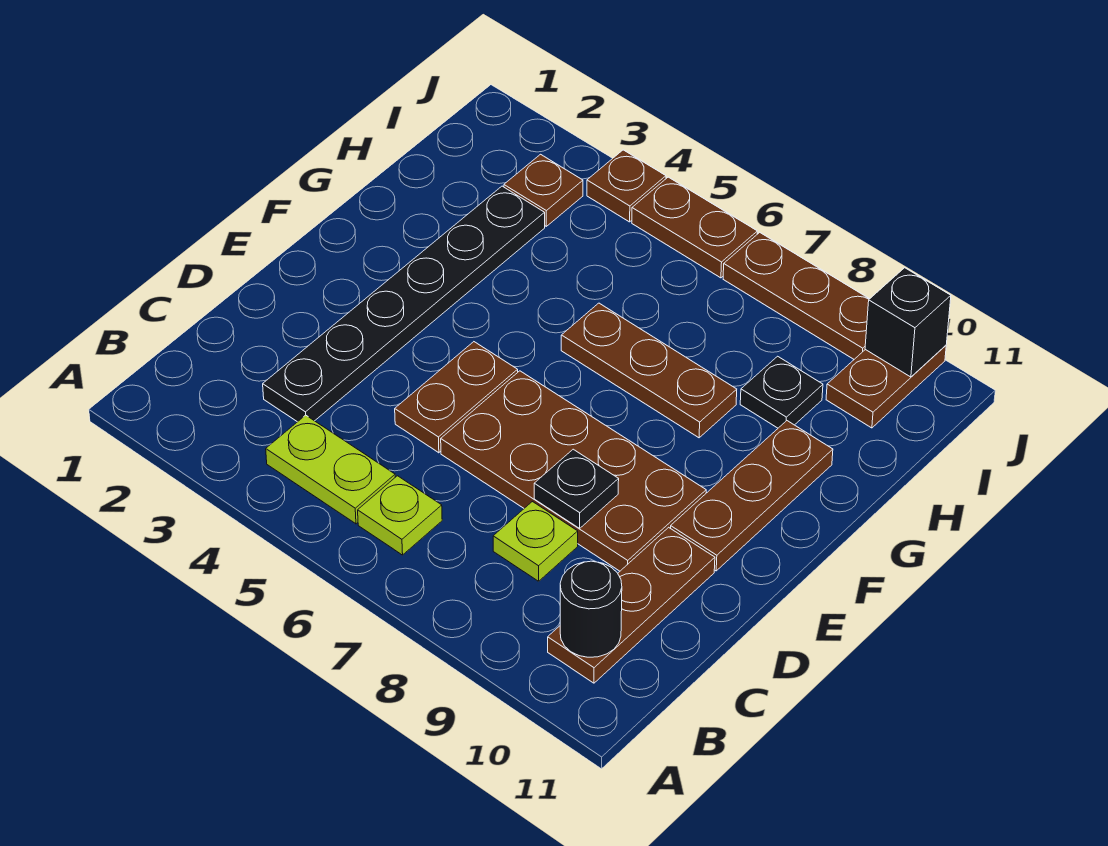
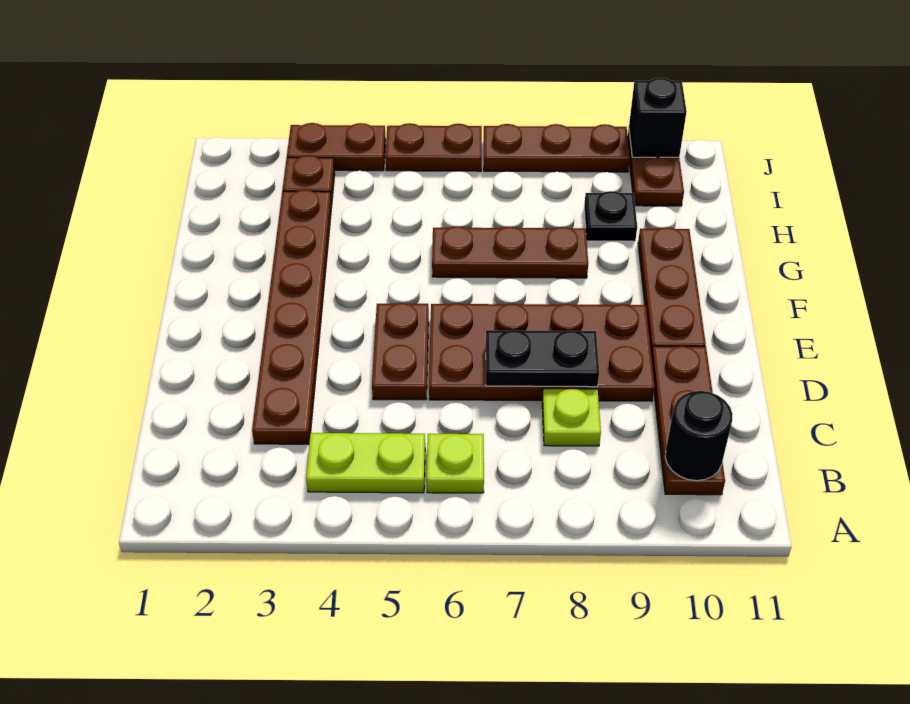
black 1x6 plate [263,186,545,422] -> brown 1x6 plate [252,190,332,444]
black 1x1 plate [534,449,619,528] -> black 1x2 plate [486,330,599,387]
brown 1x1 plate [587,150,666,222] -> brown 1x2 plate [287,123,386,171]

